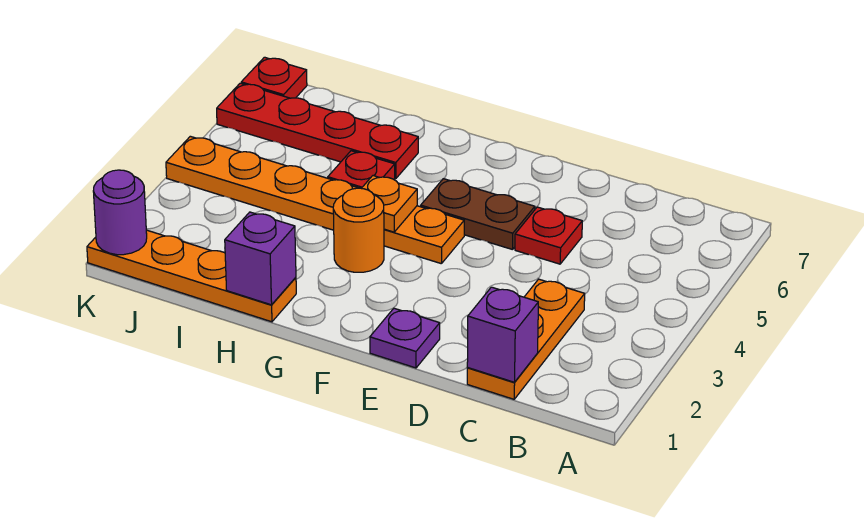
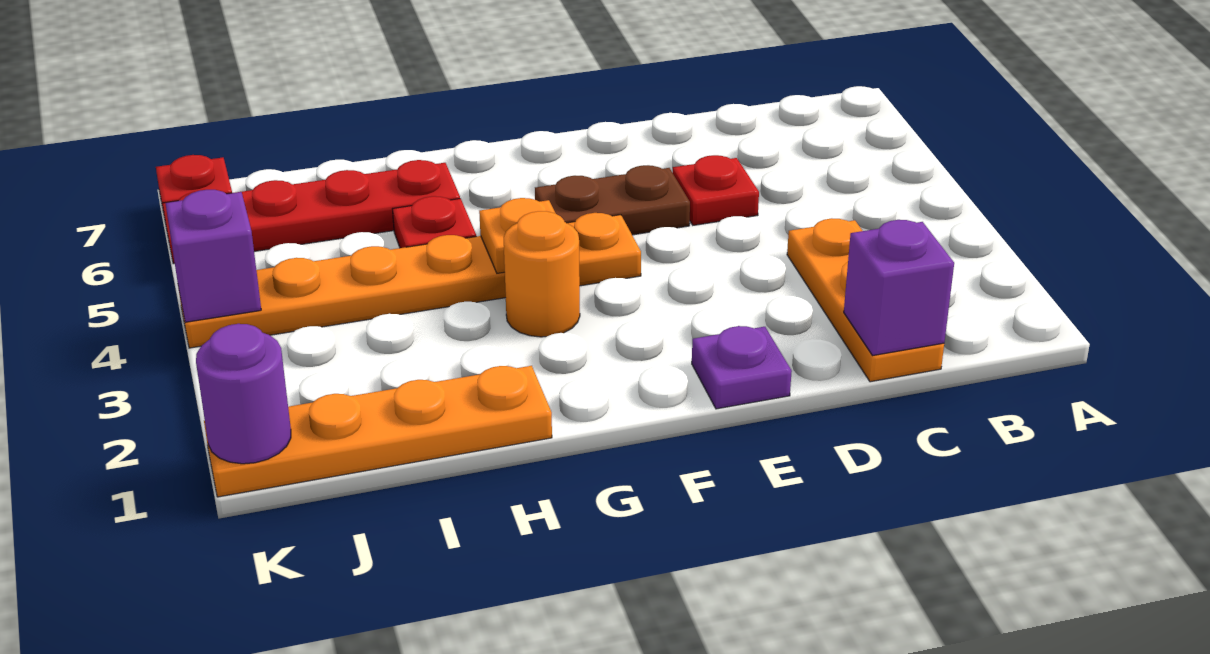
purple 1x1 brick [225,212,296,305] -> purple 1x1 brick moved to [166,190,261,322]

